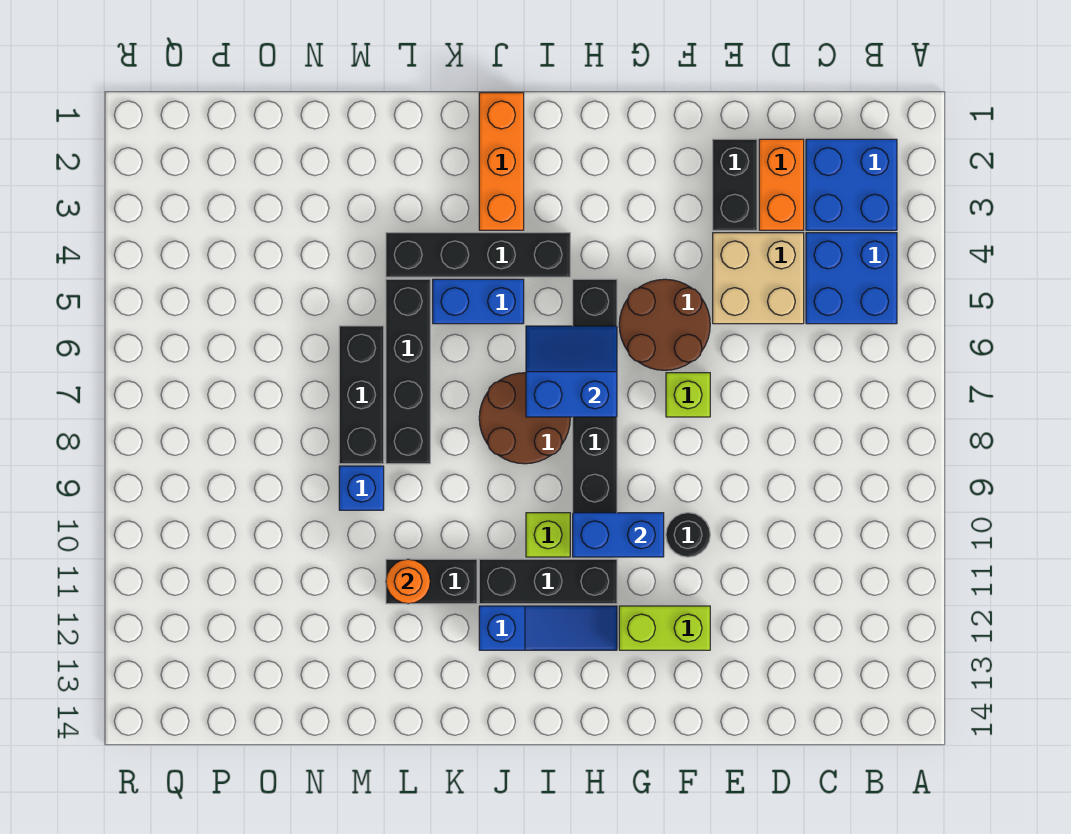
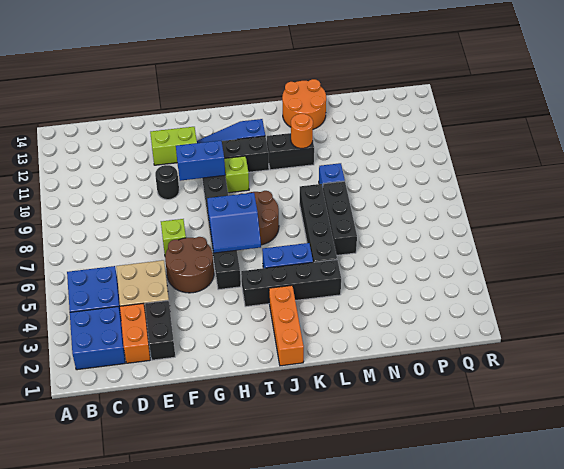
none -> orange 2x2 round brick [282,79,326,129]

